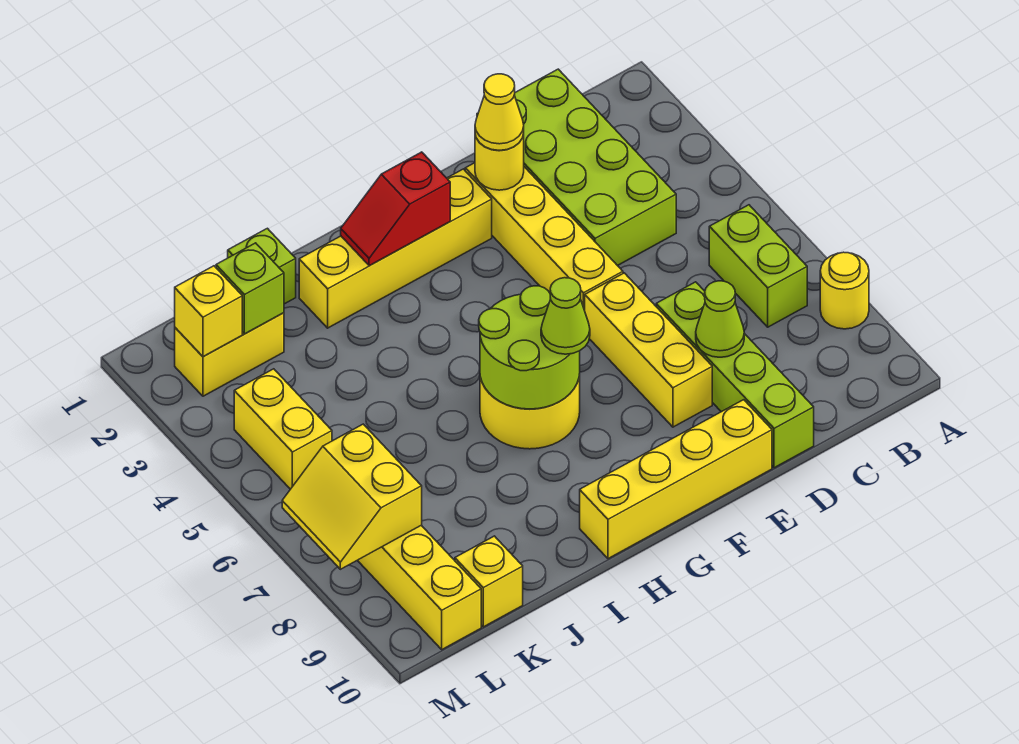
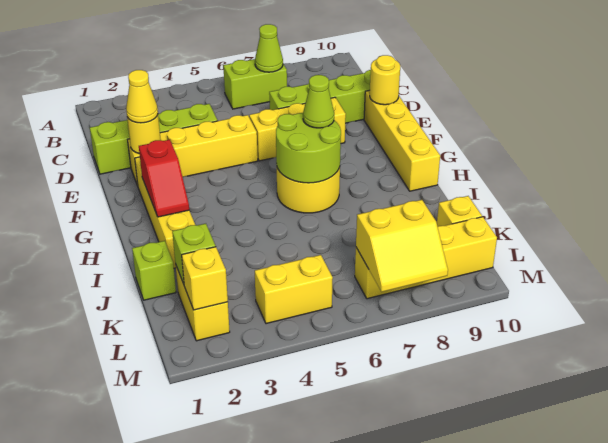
yellow 1x1 round brick [820,252,869,329] -> yellow 1x1 round brick moved to [370,55,400,105]
lime 2x4 brick [477,69,676,266] -> lime 1x4 brick [90,104,218,174]
lime 1x1 cone [696,281,744,357] -> lime 1x1 cone moved to [255,24,283,72]

